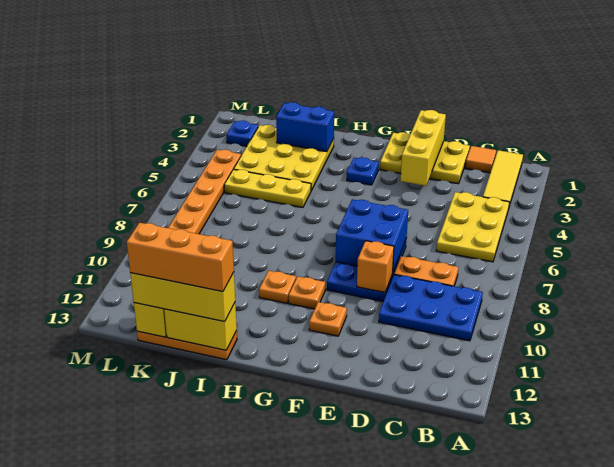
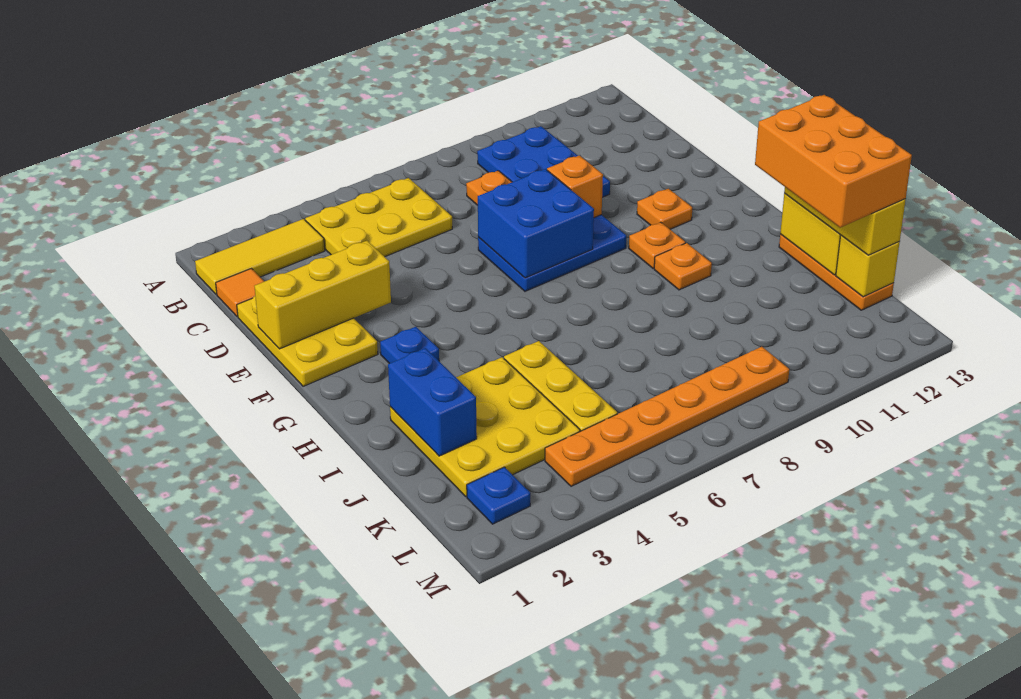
orange 1x3 brick [127,223,234,292] -> orange 2x3 brick [755,95,912,228]

